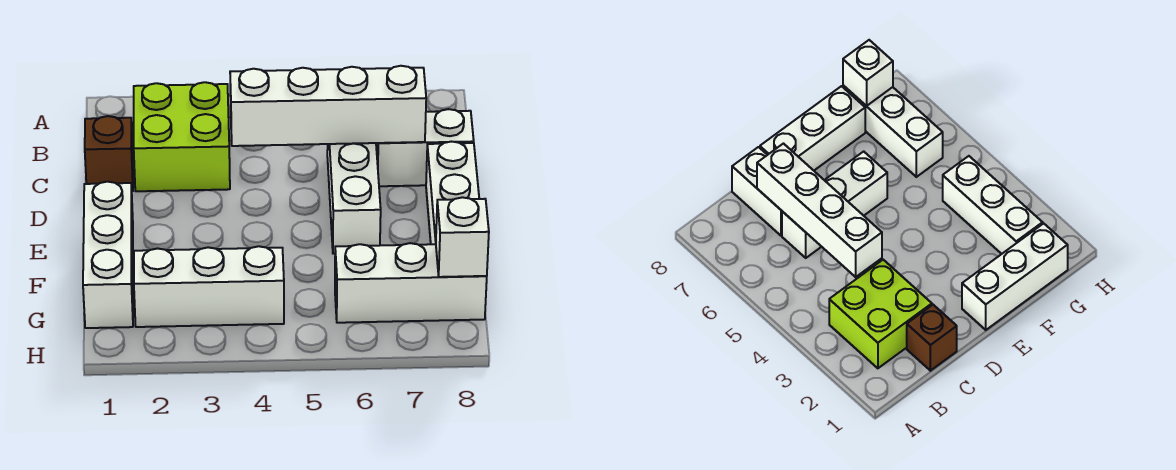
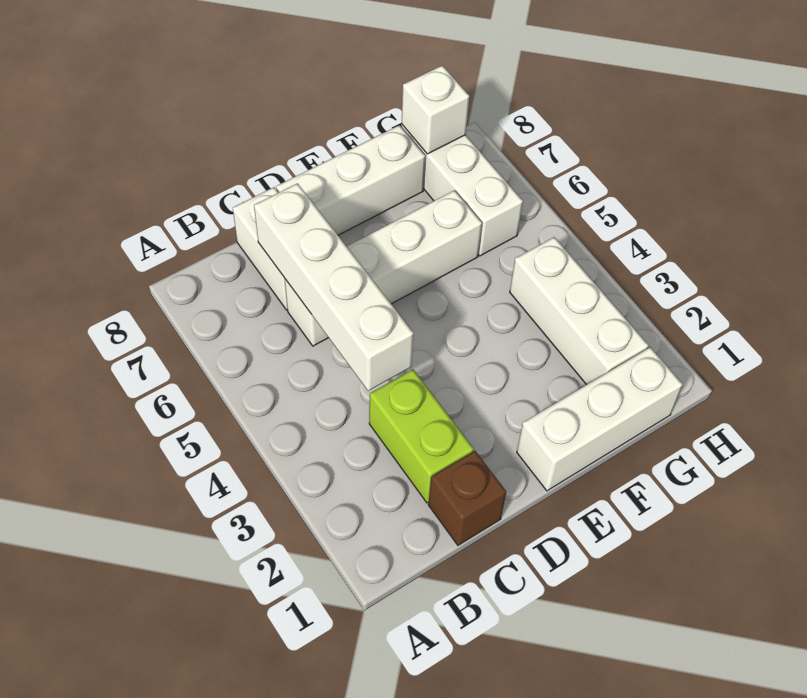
lime 2x2 brick [134,82,230,191] -> lime 1x2 brick [369,369,474,503]
white 1x3 brick [327,143,381,254] -> white 1x4 brick [285,190,482,346]

